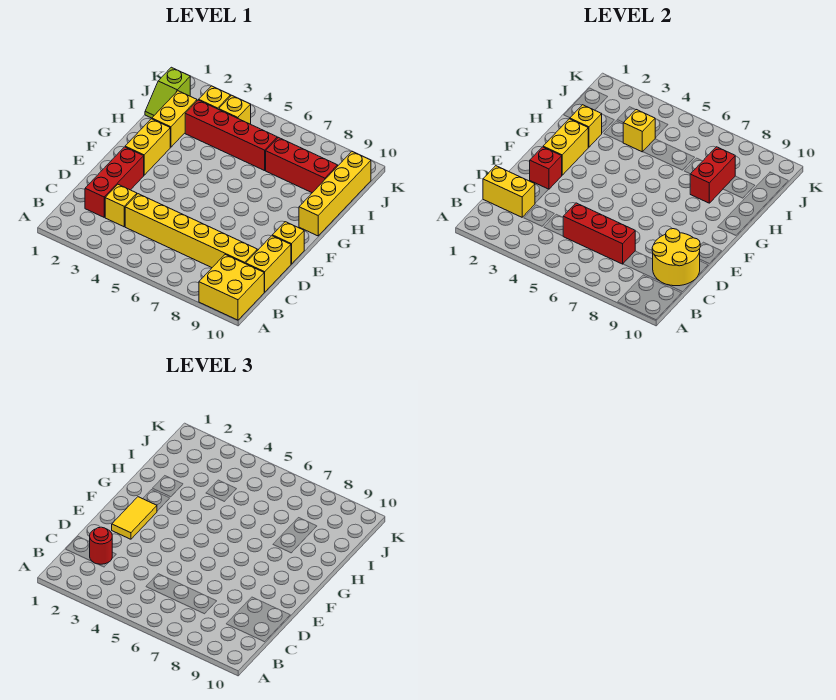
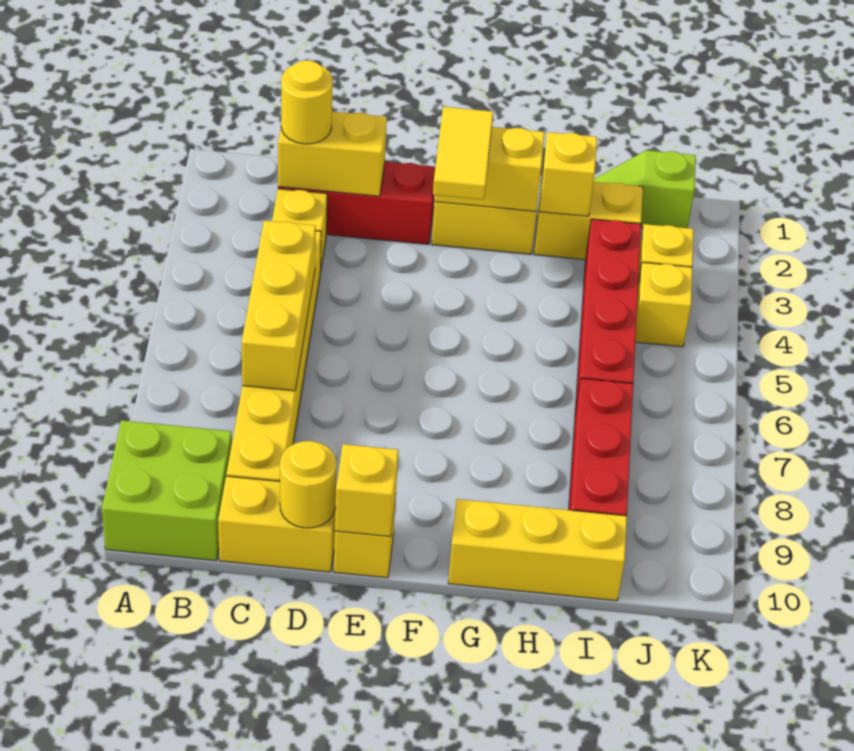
yellow 2x2 brick [199,255,264,320] -> lime 2x2 brick [102,420,232,561]
yellow 1x2 brick [483,166,535,217] -> yellow 1x2 brick turned to [278,112,387,196]
red 1x1 round brick [90,527,112,564] -> yellow 1x1 round brick [281,60,333,144]
red 1x3 brick [563,203,635,264] -> yellow 1x3 brick [242,221,316,391]
yellow 2x2 round brick [652,229,700,286] -> yellow 1x1 round brick [280,441,336,528]
red 1x1 brick [530,147,562,189] -> none
yellow 1x2 tile [112,497,157,539] -> yellow 1x2 tile turned to [433,107,493,200]
yellow 1x4 brick [299,151,371,236] -> yellow 1x3 brick [448,499,627,601]
red 1x2 brick [690,147,735,203] -> none
yellow 1x1 brick [623,110,656,152] -> yellow 1x1 brick moved to [335,444,398,537]

